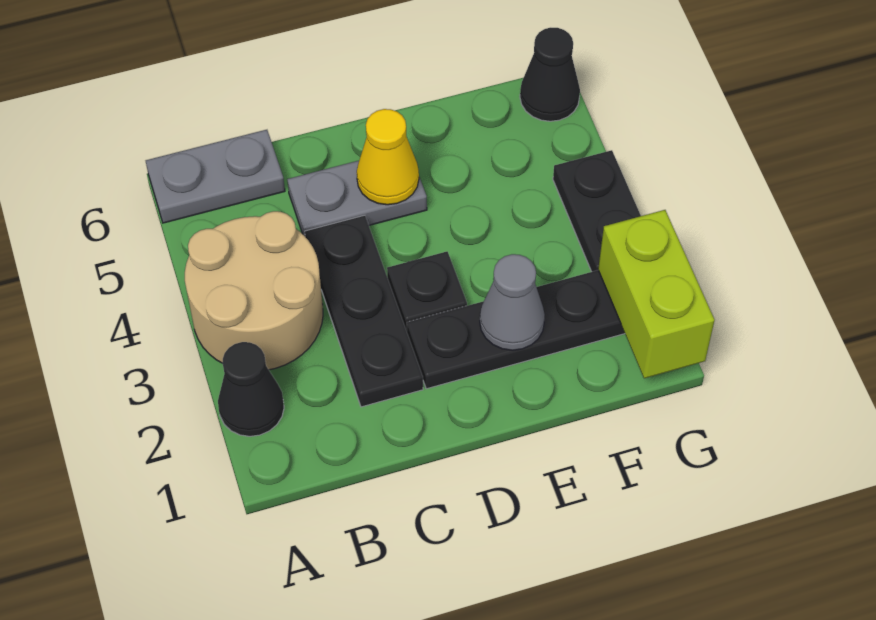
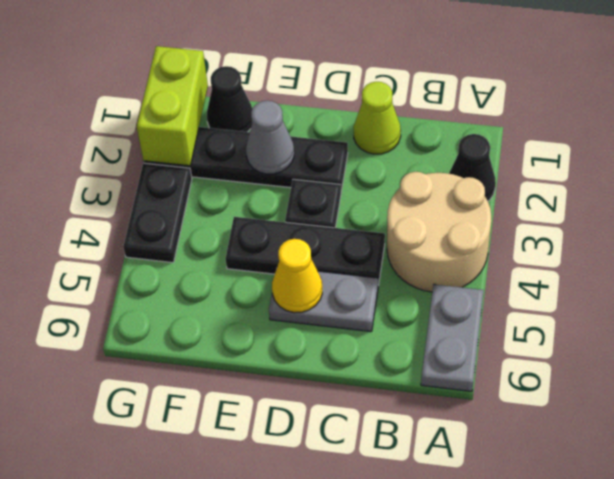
grey 1x2 plate [146,130,285,223] -> grey 1x2 plate turned to [421,284,484,392]
none -> lime 1x1 cone [354,82,401,154]
black 1x3 plate [305,215,423,407] -> black 1x3 plate turned to [226,217,385,286]
black 1x1 cone [520,28,580,121] -> black 1x1 cone moved to [207,66,253,132]

